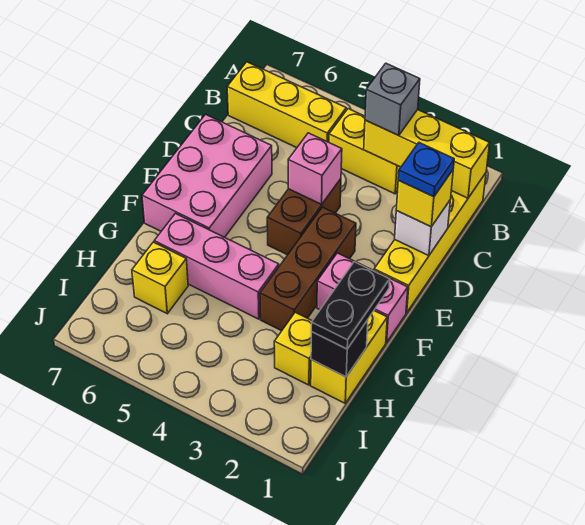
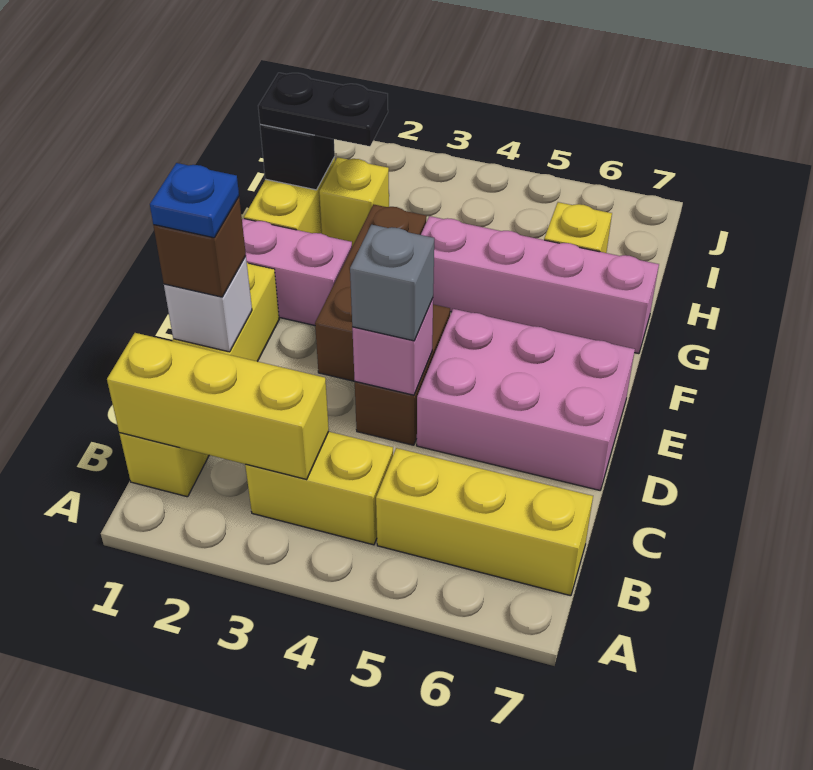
grey 1x1 brick [365,63,420,136] -> grey 1x1 brick moved to [350,225,434,341]
yellow 1x1 brick [396,170,453,227] -> brown 1x1 brick [153,197,246,297]
pink 2x3 brick [142,114,272,237] -> pink 2x3 brick turned to [417,309,635,490]
black 1x2 plate [311,262,390,349] -> black 1x2 plate turned to [258,73,388,146]
pink 1x3 brick [154,213,279,319] -> pink 1x4 brick [421,216,659,354]

